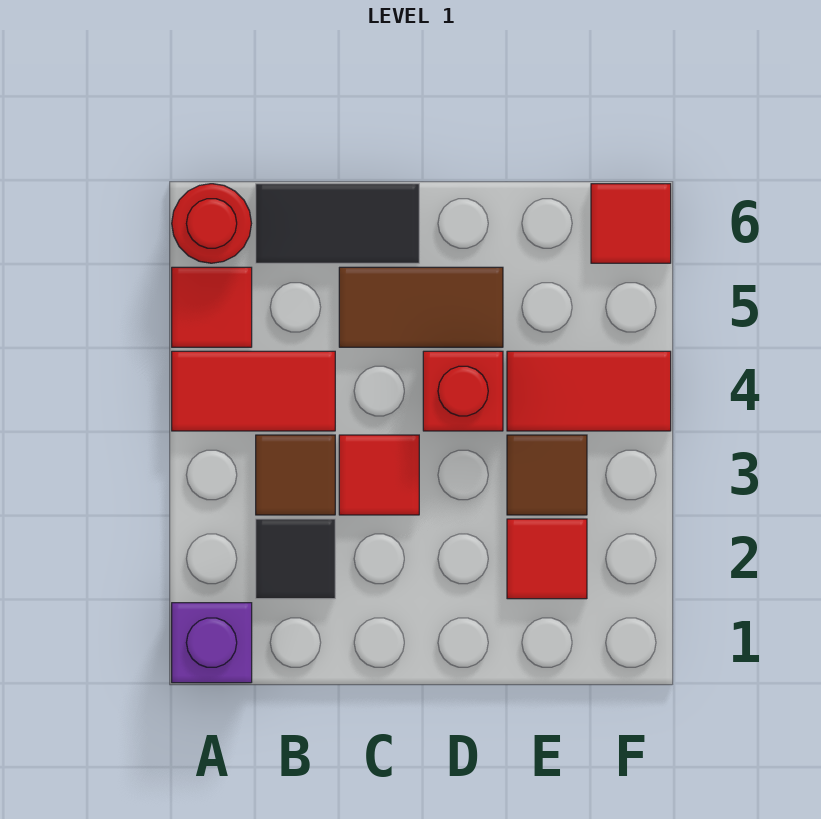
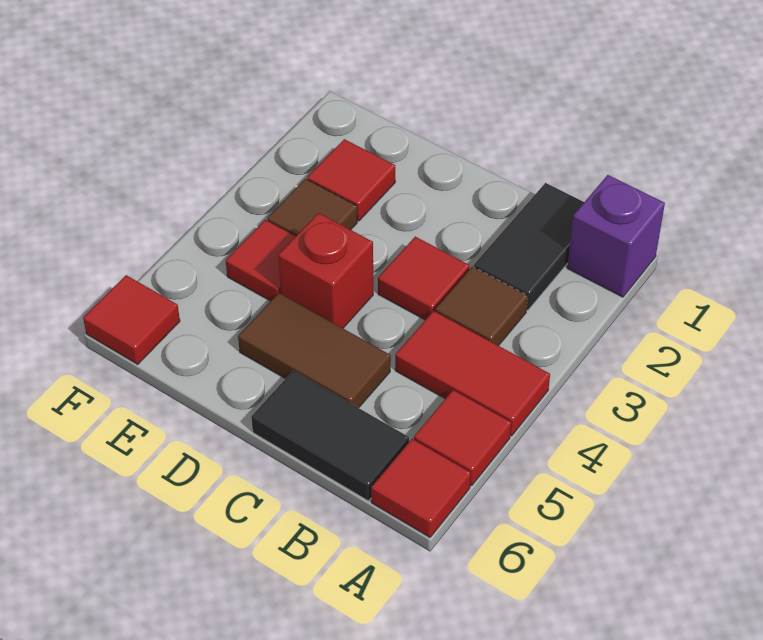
red 1x1 round brick [172,184,251,263] -> red 1x1 tile [371,439,471,537]
black 1x1 tile [256,519,335,599] -> black 1x2 tile [474,183,584,310]
red 1x2 tile [507,351,671,431] -> red 1x1 tile [226,220,296,301]

